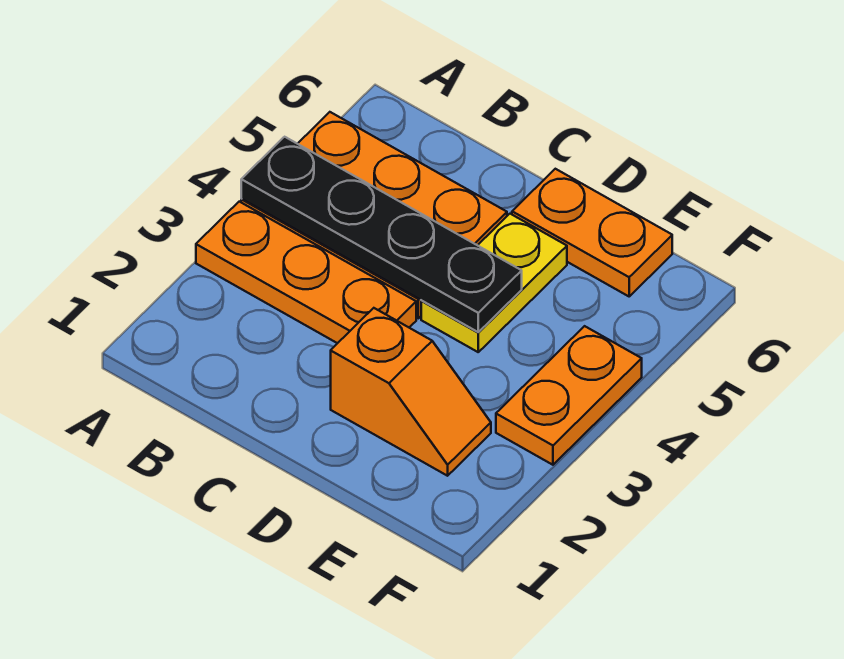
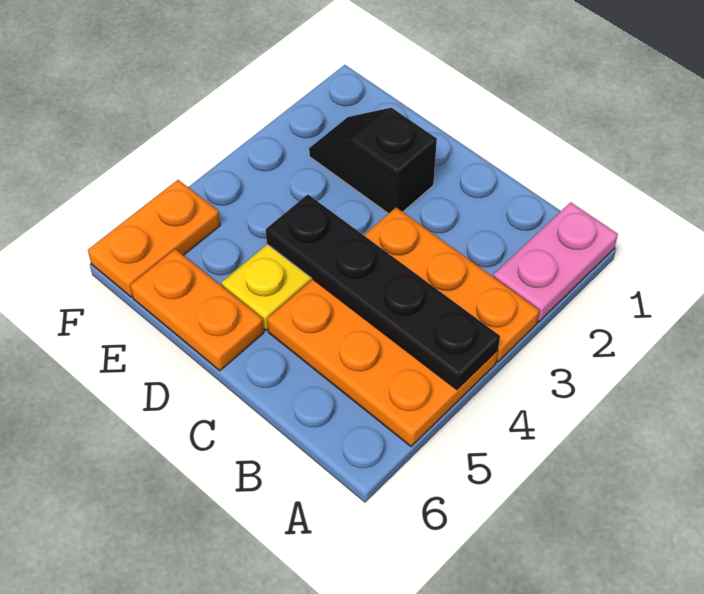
none -> pink 1x2 plate [493,202,618,322]
orange 1x2 slope [331,308,491,476] -> black 1x2 slope [309,108,437,214]
orange 1x2 plate [496,326,642,465] -> orange 1x2 plate moved to [88,180,220,297]

